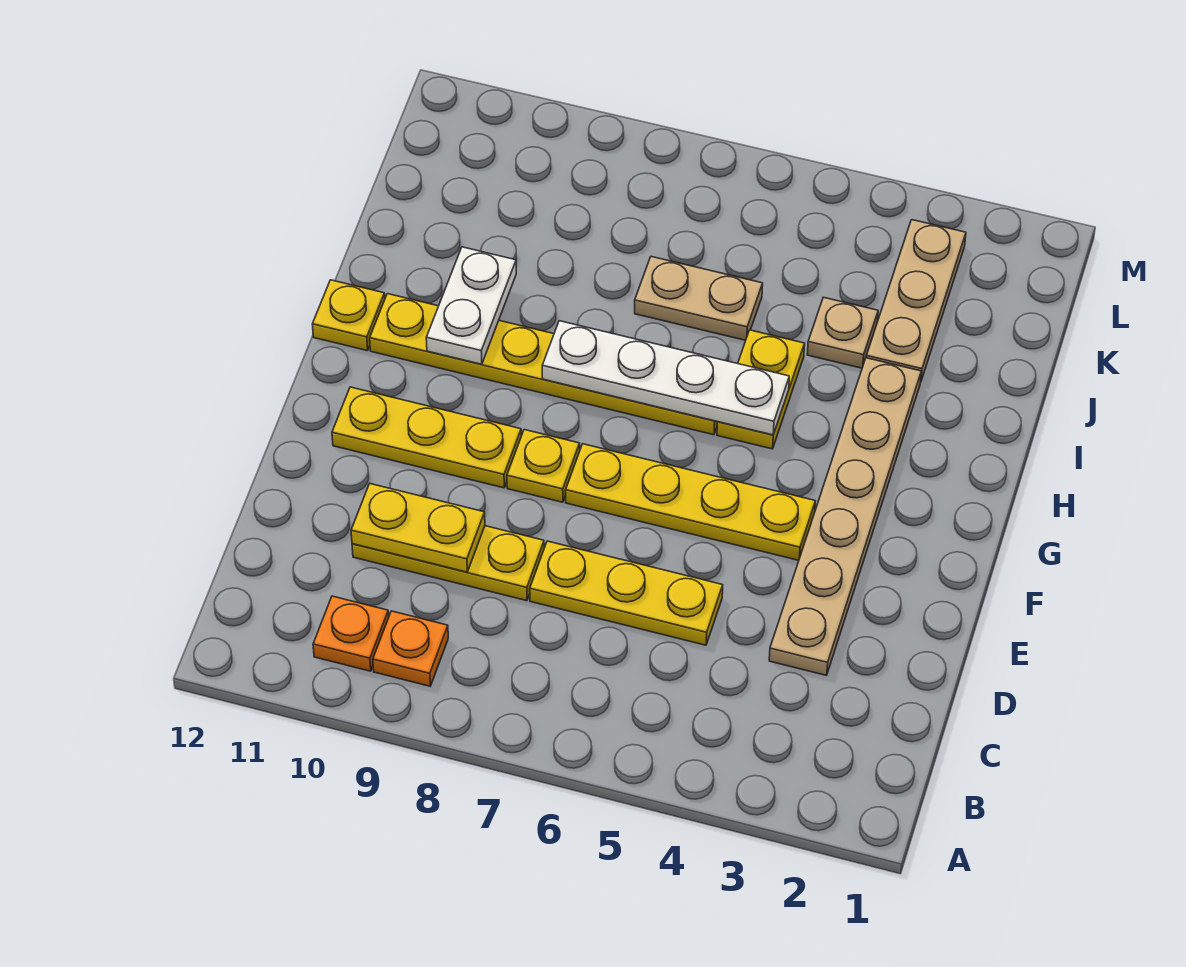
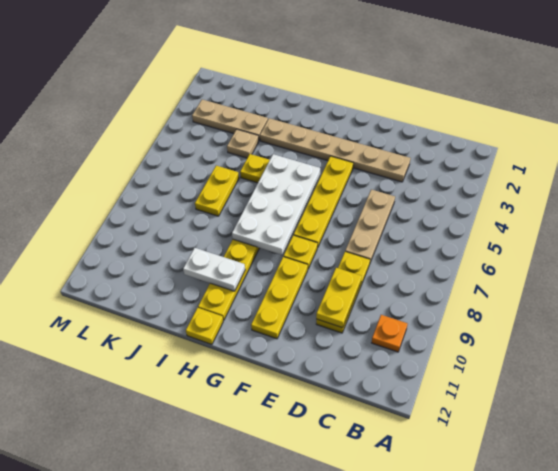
orange 1x1 plate [373,611,448,686] -> none
yellow 1x3 plate [530,541,723,645] -> tan 1x3 plate [345,190,395,262]
white 1x4 plate [542,321,789,435] -> white 2x4 plate [232,154,320,255]
tan 1x2 plate [635,257,763,340] -> yellow 1x2 plate [195,166,239,216]

